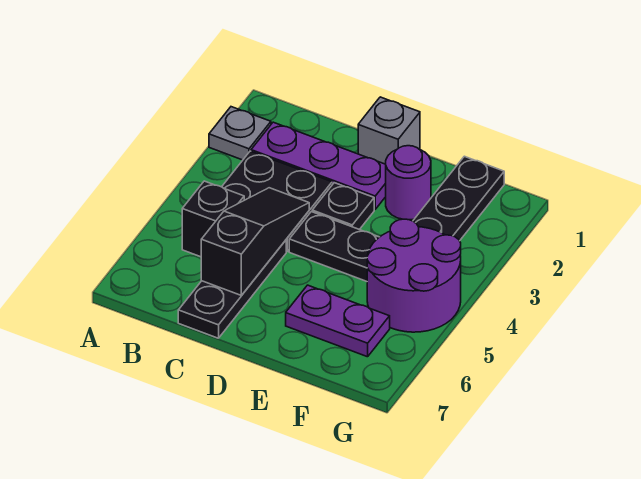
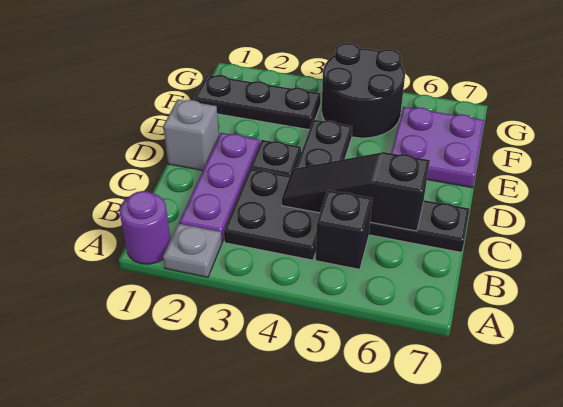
purple 1x1 round brick [386,146,431,220] -> purple 1x1 round brick moved to [119,191,171,264]
purple 1x2 plate [286,285,390,357] -> purple 2x2 plate [391,107,485,188]
purple 2x2 round brick [367,219,461,332] -> black 2x2 round brick [322,43,405,138]

